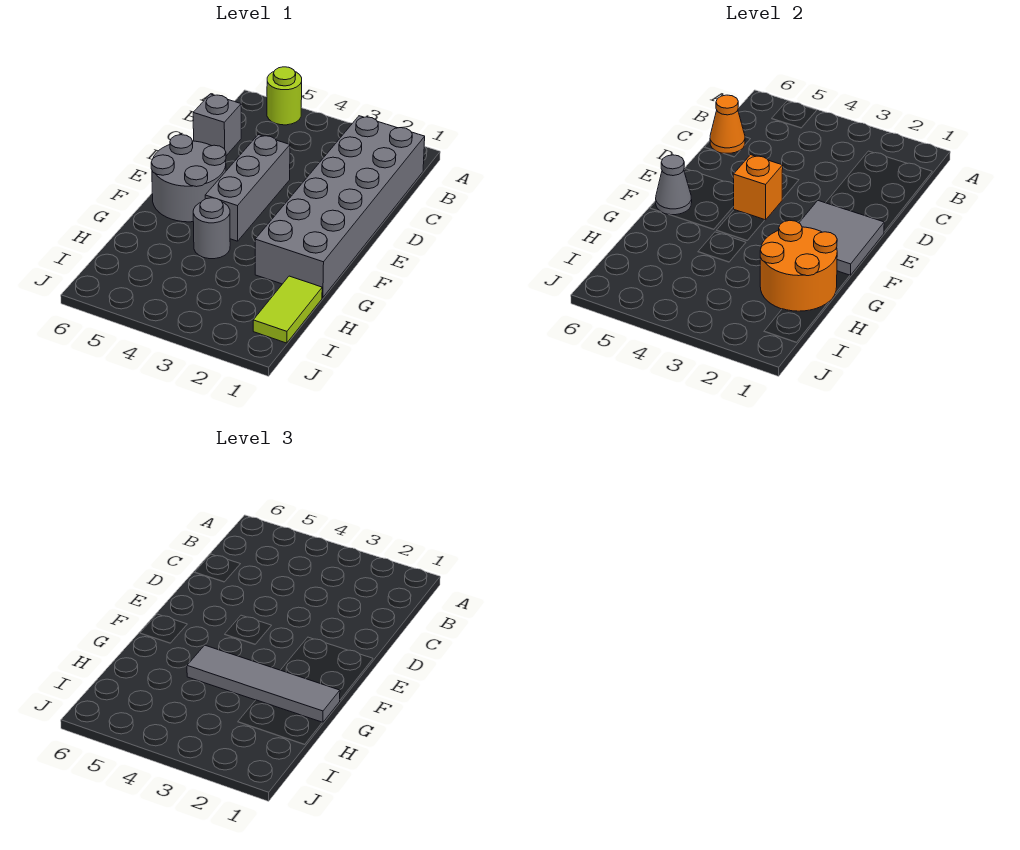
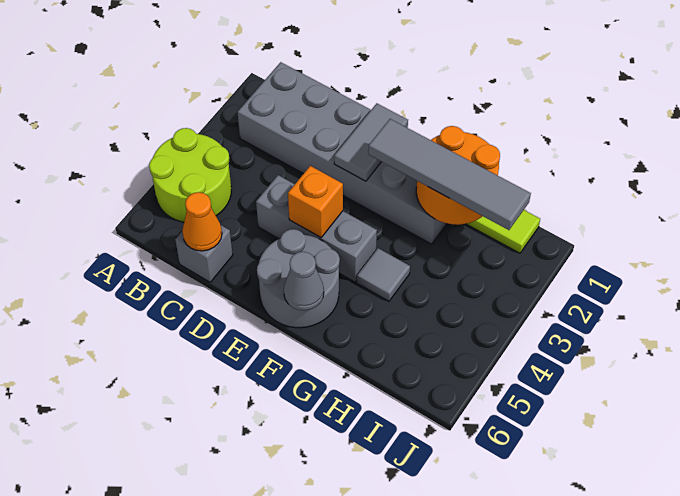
lime 1x1 round brick [267,67,302,125] -> lime 2x2 round brick [149,128,231,222]
grey 2x2 tile [799,201,884,275] -> grey 1x2 tile [334,103,408,181]
grey 1x4 tile [187,645,340,723] -> grey 1x4 tile turned to [368,119,531,230]
grey 1x1 round brick [193,198,230,259] -> grey 1x1 tile [357,248,410,301]

